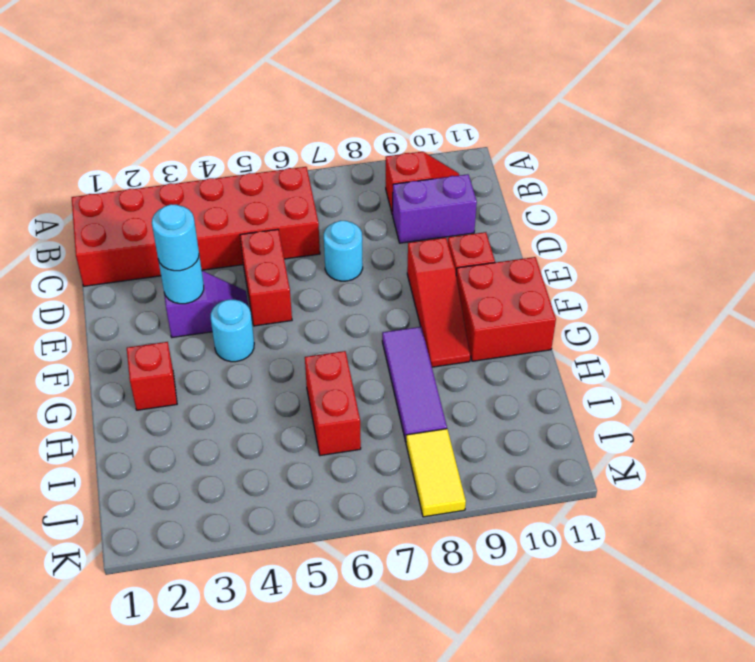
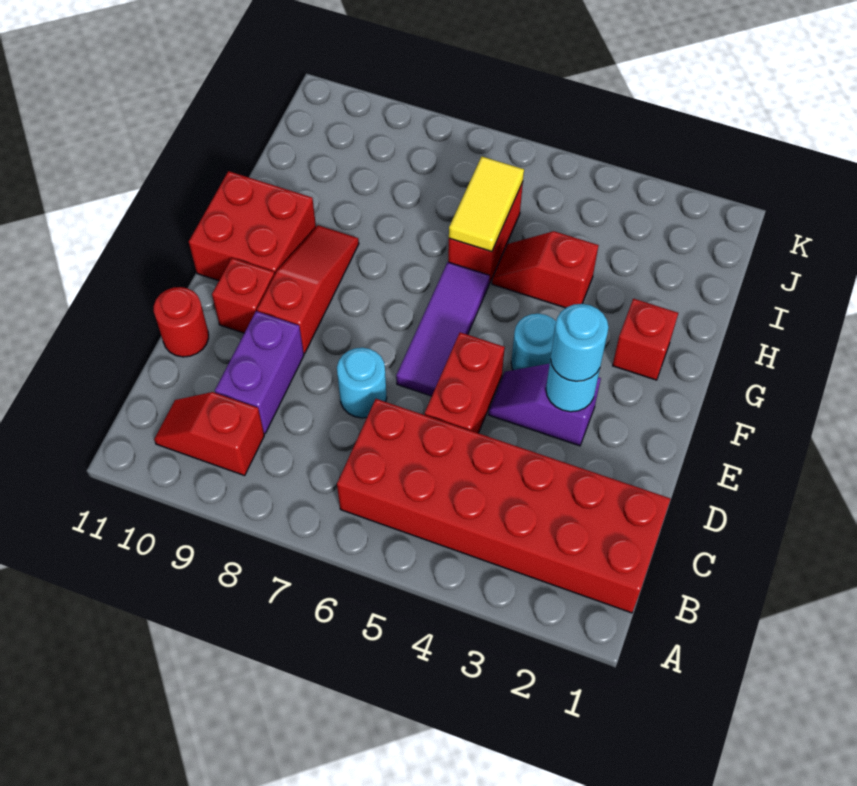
purple 1x2 brick [392,174,477,243] -> purple 1x2 brick turned to [215,311,304,433]
none -> red 1x1 round brick [154,287,209,357]
purple 1x3 tile [382,327,447,441] -> purple 1x3 tile moved to [396,262,490,396]
none -> red 1x2 slope [492,231,599,308]
yellow 1x2 tile [406,429,466,517] -> yellow 1x2 tile moved to [449,157,524,252]

